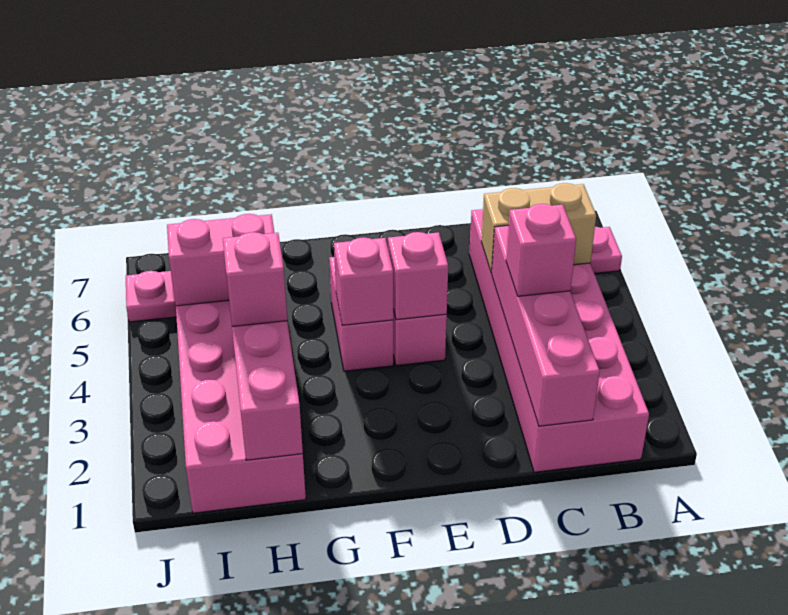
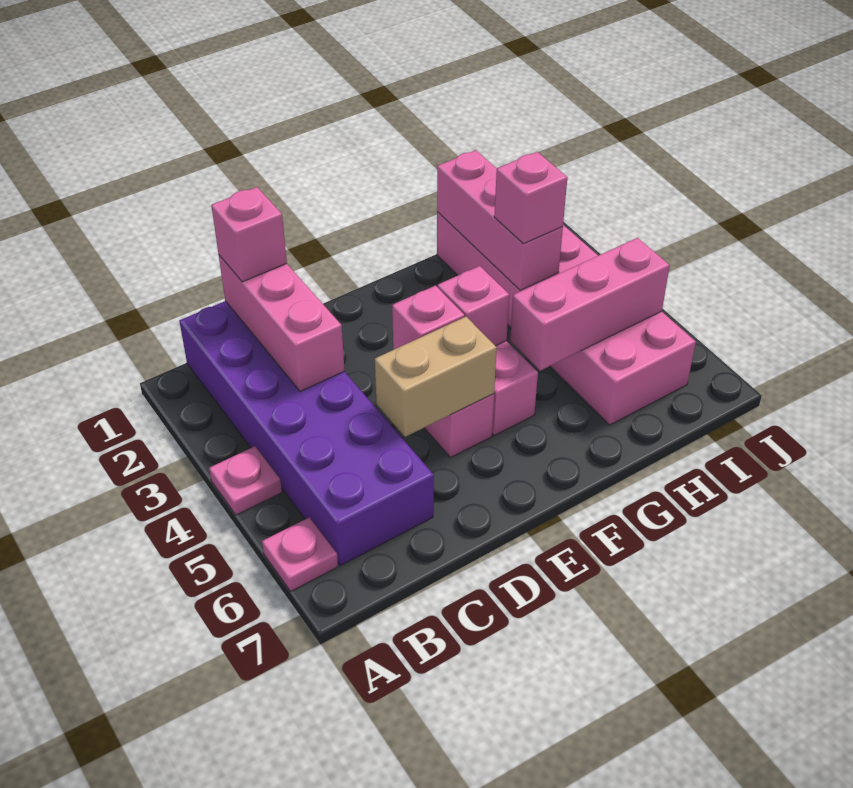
pink 2x6 brick [469,209,649,472] -> purple 2x6 brick [179,301,434,566]
tan 1x2 brick [481,183,596,273] -> tan 1x2 brick moved to [375,317,497,437]
pink 1x4 brick [492,225,600,426] -> pink 1x3 brick [219,255,345,392]
pink 1x1 brick [506,204,576,296] -> pink 1x1 brick moved to [211,187,287,282]
pink 1x2 brick [167,214,274,306] -> pink 1x3 brick [510,238,670,371]
pink 1x1 plate [126,271,176,322] -> pink 1x1 plate moved to [209,446,282,515]

